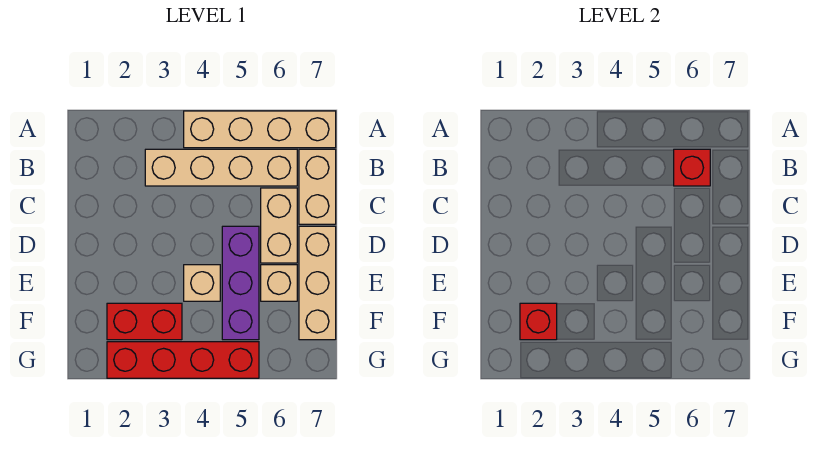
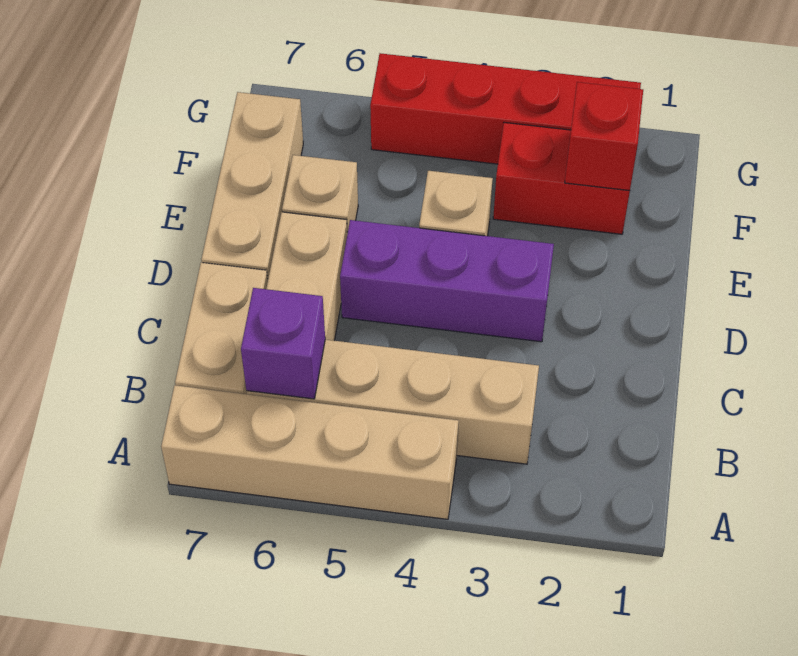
red 1x1 brick [674,149,710,186] -> purple 1x1 brick [241,288,325,399]
purple 1x3 brick [222,226,259,340] -> purple 1x3 brick turned to [340,220,554,342]

